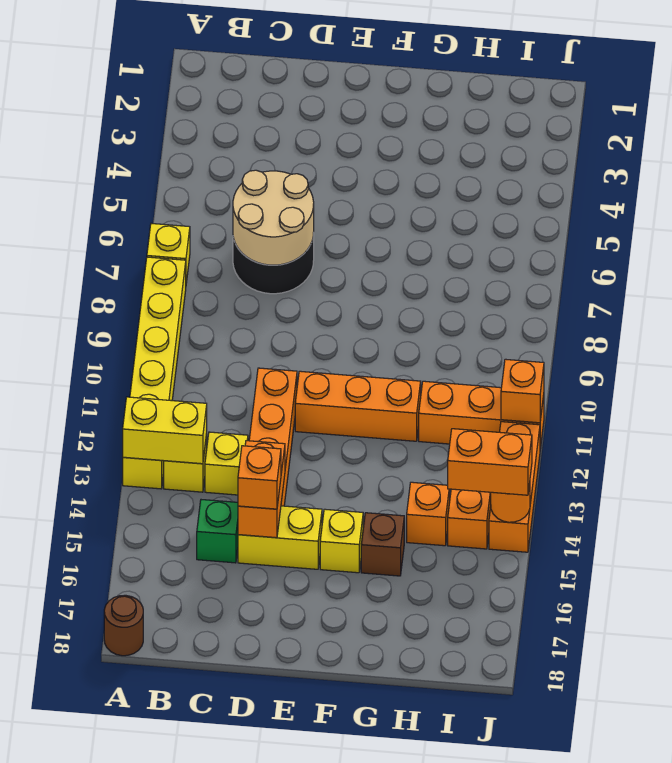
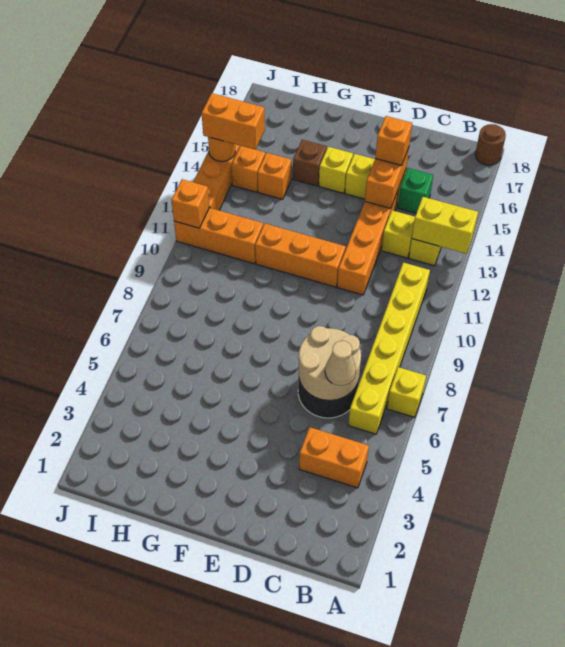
yellow 1x6 brick [123,257,186,489] -> yellow 1x6 brick moved to [348,262,430,434]
none -> orange 1x2 brick [299,427,369,488]
none -> tan 1x1 cone [325,341,356,386]

